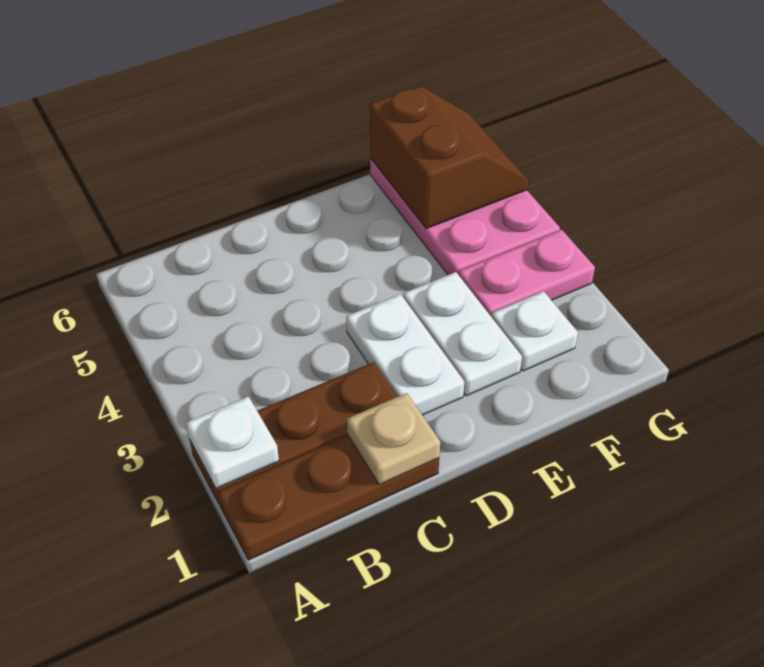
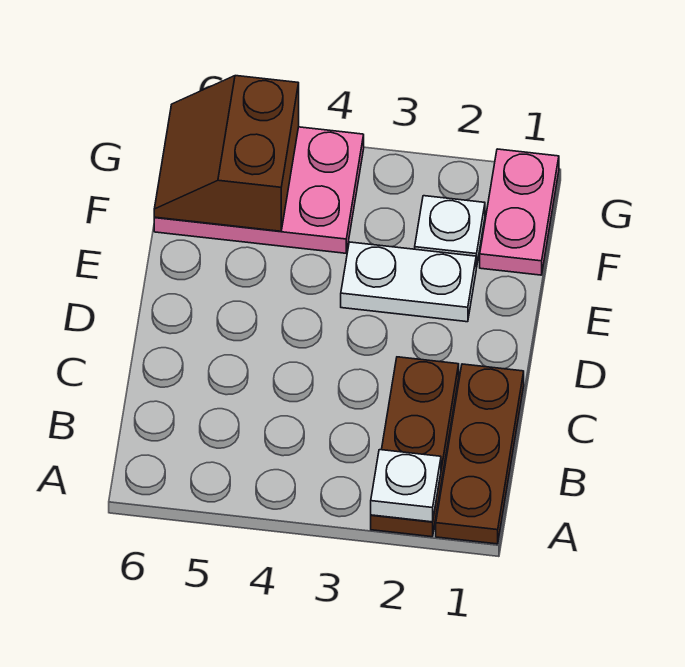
tan 1x1 plate [347,393,440,485] -> none
white 1x2 plate [346,294,464,415] -> none
pink 1x2 plate [458,230,595,316] -> pink 1x2 plate moved to [480,149,559,275]
brown 2x2 slope [370,86,528,229] -> brown 2x2 slope turned to [154,76,299,231]

